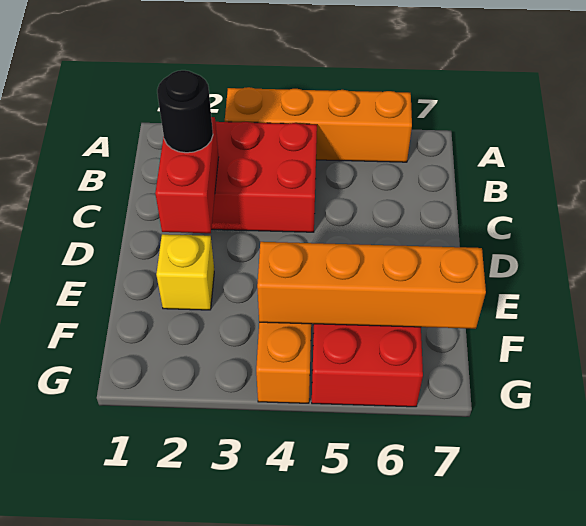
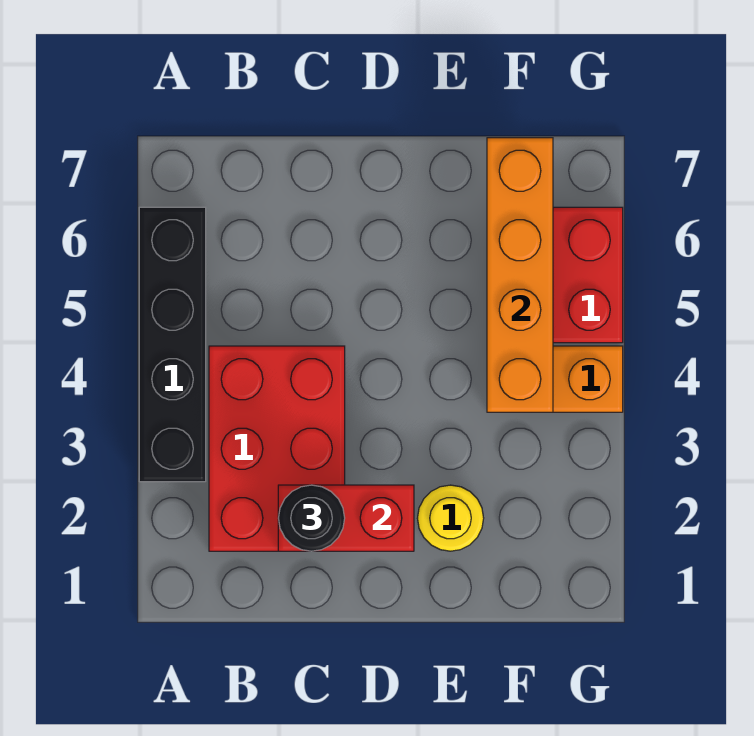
orange 1x4 brick [225,87,412,162] -> black 1x4 brick [139,207,206,482]
yellow 1x1 brick [156,234,214,310] -> yellow 1x1 round brick [417,485,484,551]

